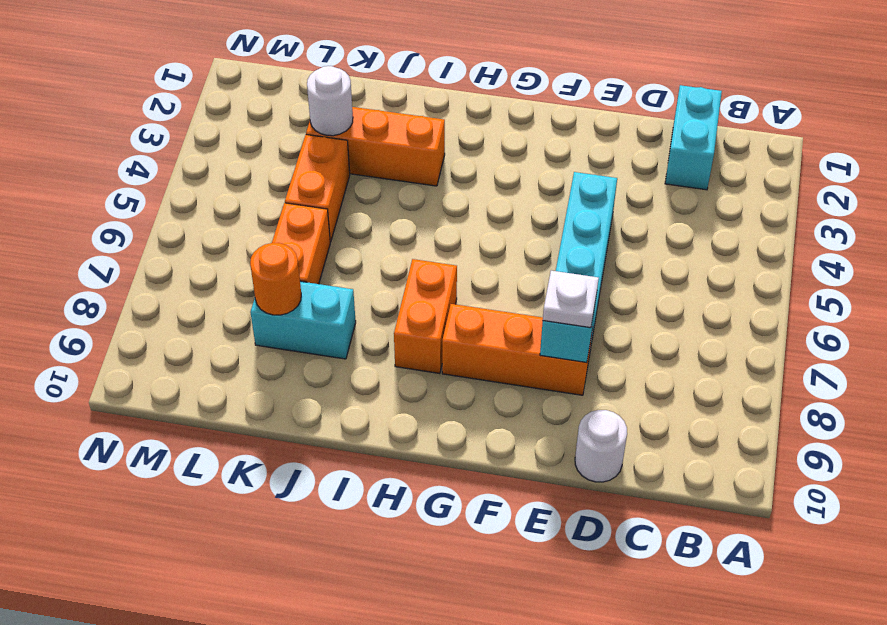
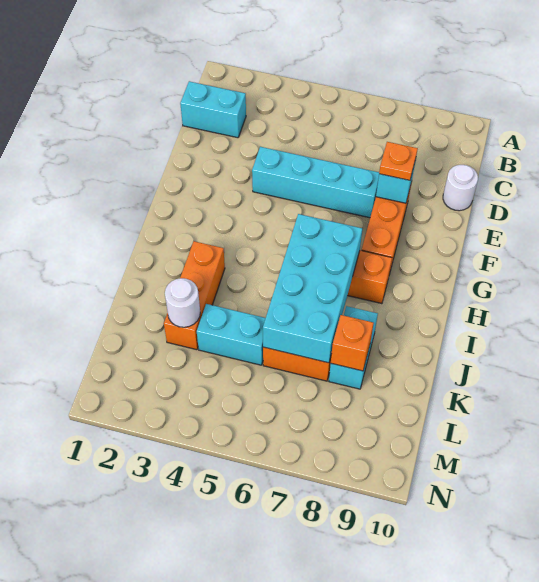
white 1x1 plate [543,271,599,328] -> orange 1x1 plate [379,142,418,180]
none -> cyan 2x4 brick [263,214,363,363]
orange 1x2 brick [285,135,350,242] -> cyan 1x2 brick [197,304,266,365]
orange 1x1 round brick [250,243,301,315] -> orange 1x1 brick [331,315,374,371]

